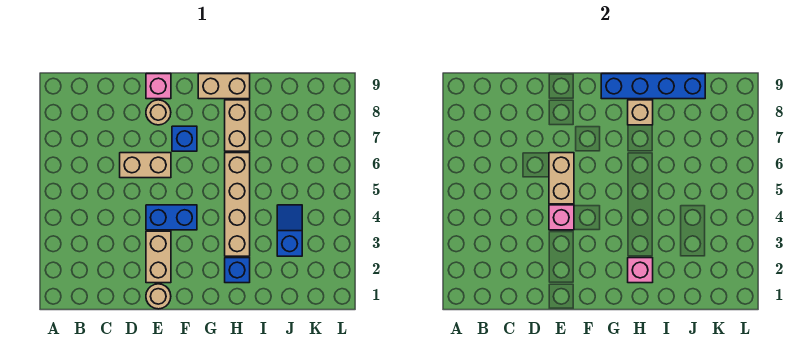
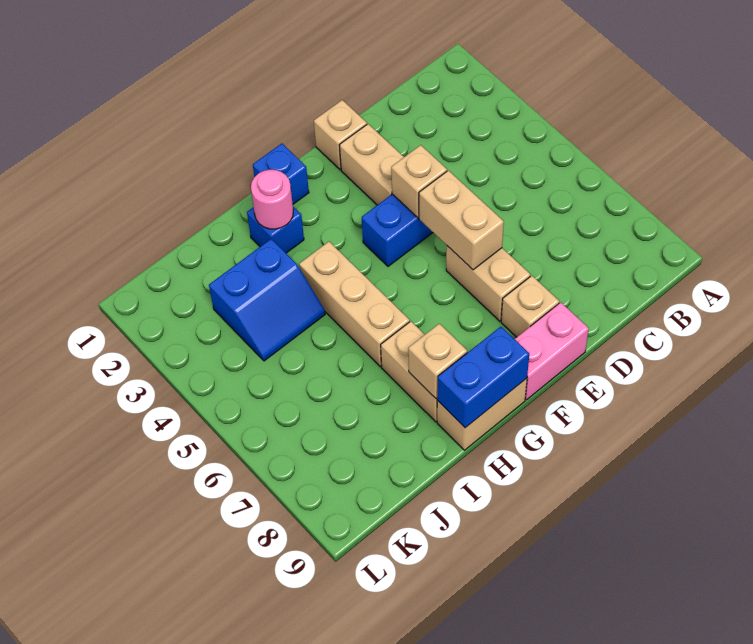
tan 1x2 brick [120,153,171,178] -> tan 1x2 brick turned to [446,246,530,321]
tan 1x1 round brick [146,284,171,309] -> tan 1x1 brick [314,100,367,170]
pink 1x1 brick [549,205,574,230] -> tan 1x1 brick [391,145,447,218]
tan 1x1 round brick [146,100,171,125] -> tan 1x1 brick [501,276,559,337]
pink 1x1 brick [146,74,171,99] -> pink 1x2 brick [515,302,589,400]
blue 1x1 brick [172,126,197,151] -> blue 1x1 brick moved to [253,143,309,204]
blue 1x4 brick [601,74,705,99] -> blue 1x2 brick [438,327,529,428]
pink 1x1 brick [628,258,653,283] -> pink 1x1 round brick [251,170,293,229]
tan 1x4 brick [225,153,250,256] -> tan 1x3 brick [299,242,410,367]
blue 1x2 slope [277,205,302,256] -> blue 2x2 slope [209,239,325,361]

